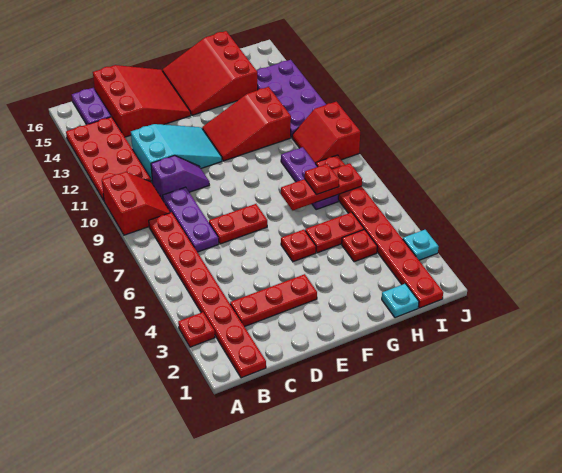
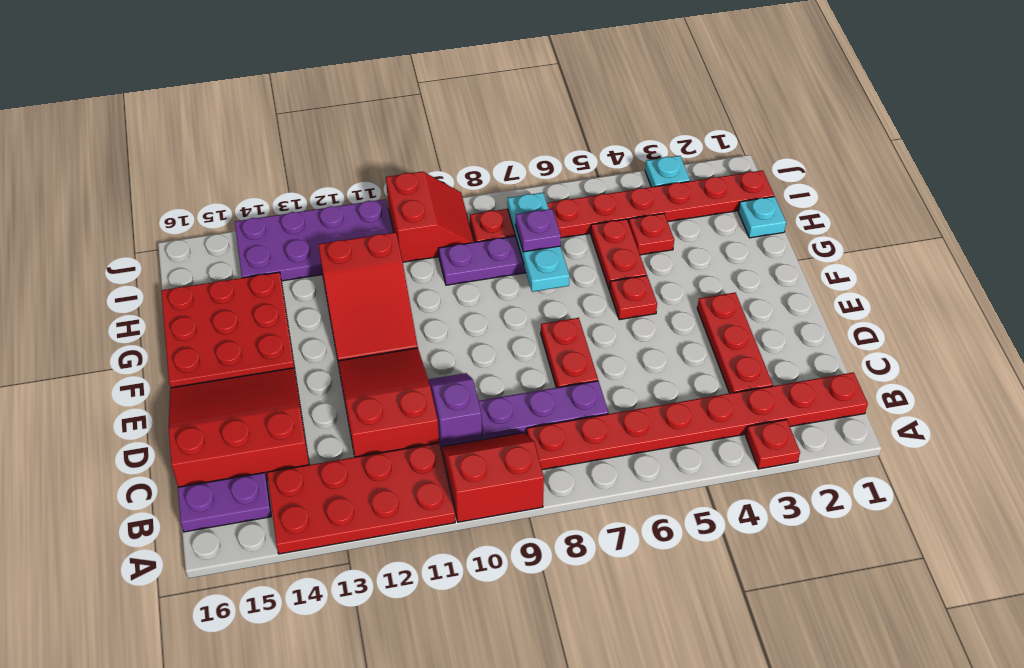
cyan 2x3 slope [131,124,222,183] -> red 2x3 slope [338,348,439,457]
red 3x3 slope [163,31,258,115] -> red 3x3 plate [161,272,295,388]
red 1x3 plate [281,163,362,211] -> cyan 1x3 plate [508,193,570,292]
red 1x1 plate [305,164,339,195] -> purple 1x1 plate [516,209,561,252]
red 2x2 slope [292,102,360,164] -> red 2x2 slope turned to [386,172,474,262]

